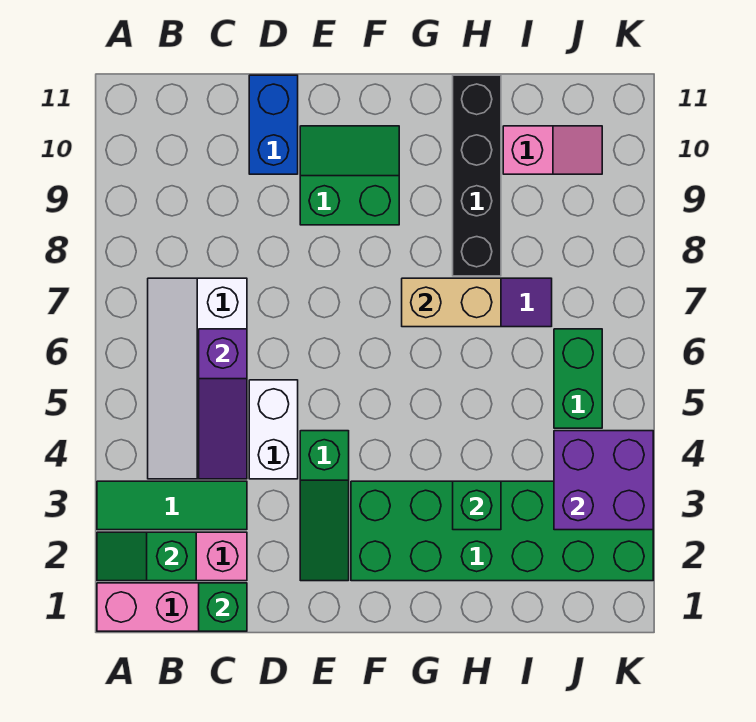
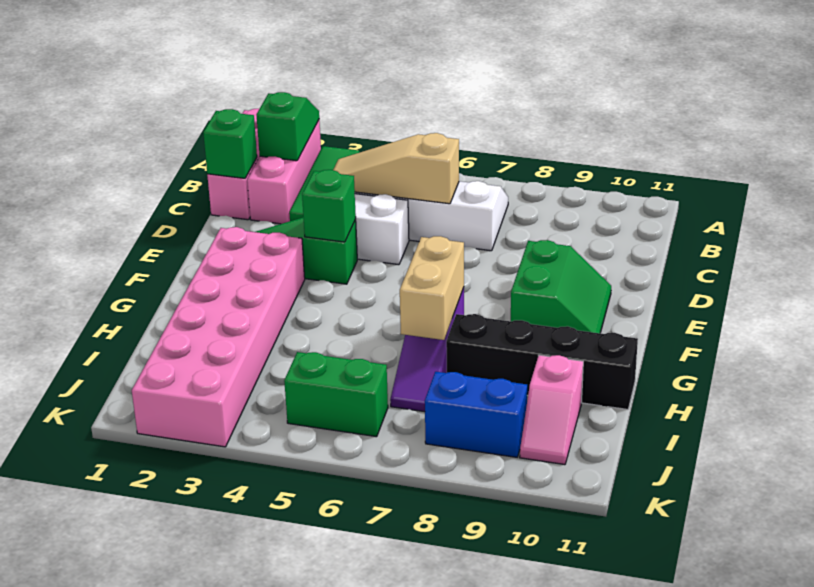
purple 1x3 slope [199,329,247,479] -> tan 1x3 slope [333,133,459,204]
blue 1x2 brick [249,75,298,174] -> blue 1x2 brick moved to [425,372,527,457]
green 2x6 brick [351,481,653,581] -> pink 2x6 brick [132,227,305,447]
green 1x1 brick [453,481,501,530] -> green 1x1 brick moved to [302,170,356,242]
purple 2x2 brick [554,431,653,530] -> none

